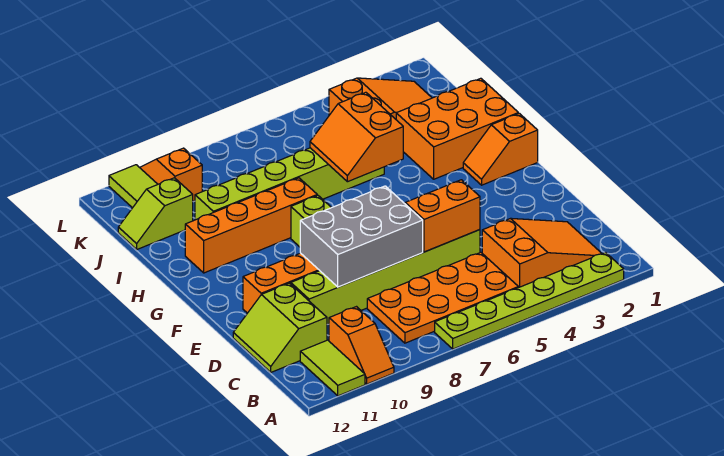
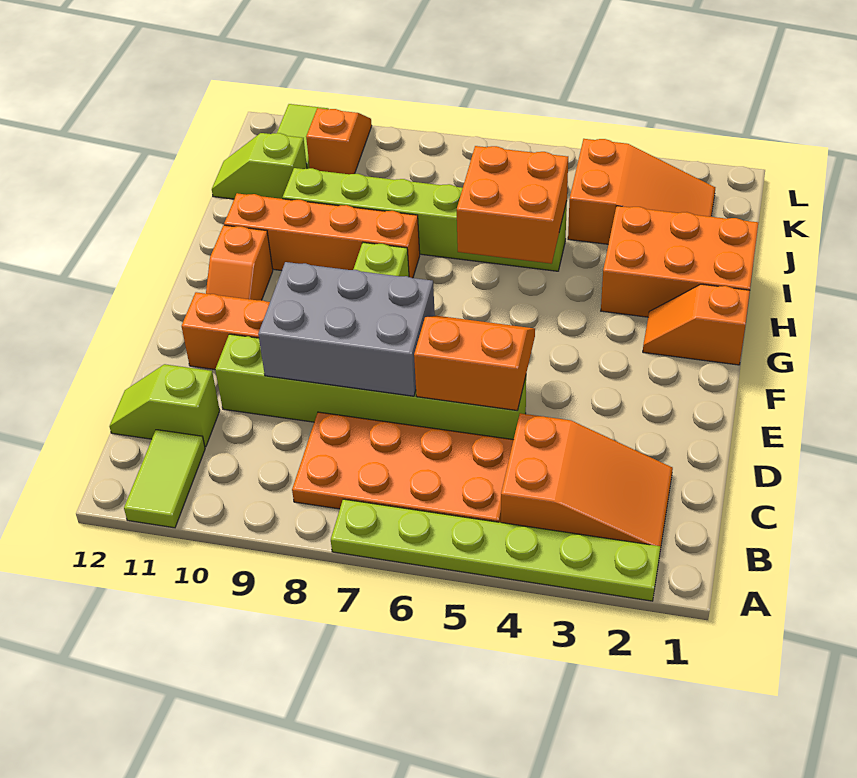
orange 1x2 slope [329,307,394,384] -> orange 1x2 slope moved to [206,225,273,300]
lime 2x2 slope [233,283,327,372] -> lime 1x2 slope [109,364,220,447]
orange 2x2 slope [310,92,403,182] -> orange 2x2 brick [457,146,568,264]

